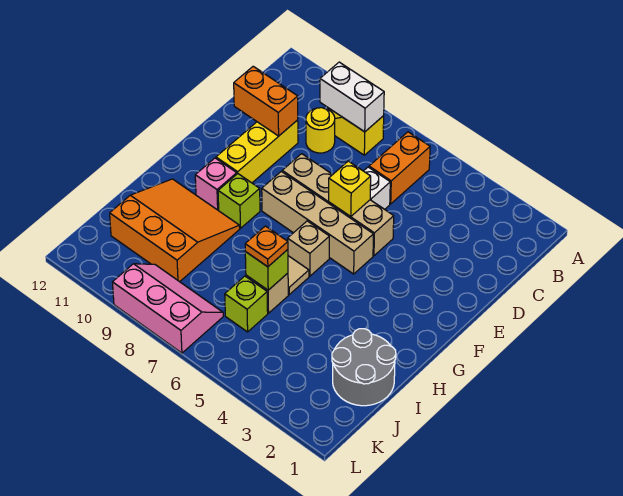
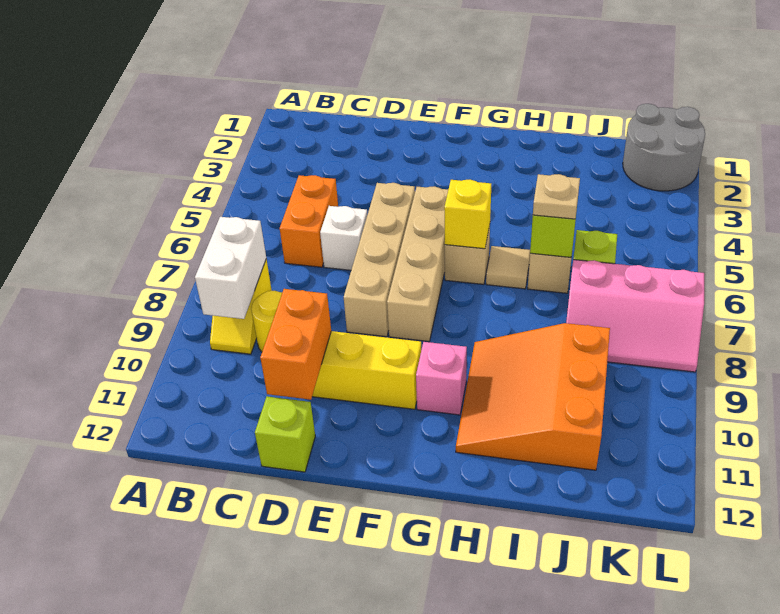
orange 1x2 brick [369,132,430,204] -> orange 1x2 brick turned to [280,175,338,267]
yellow 1x1 brick [329,161,371,217] -> yellow 1x1 brick moved to [444,180,491,249]
lime 1x1 brick [218,174,260,228] -> lime 1x1 brick moved to [255,396,315,472]
grey 2x2 round brick [332,329,396,406] -> grey 2x2 round brick moved to [623,104,705,191]
orange 1x1 plate [245,226,288,267] -> tan 1x1 plate [533,174,580,219]
pink 2x3 slope [112,264,223,353] -> pink 2x3 slope turned to [566,260,704,372]

